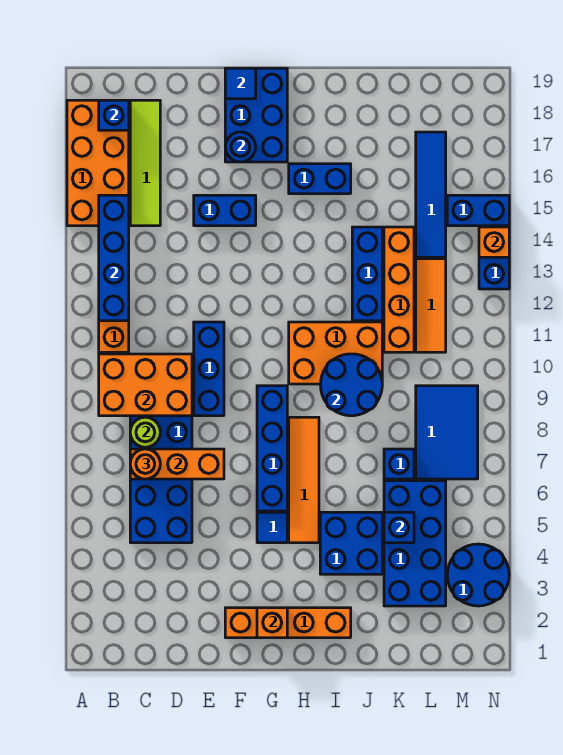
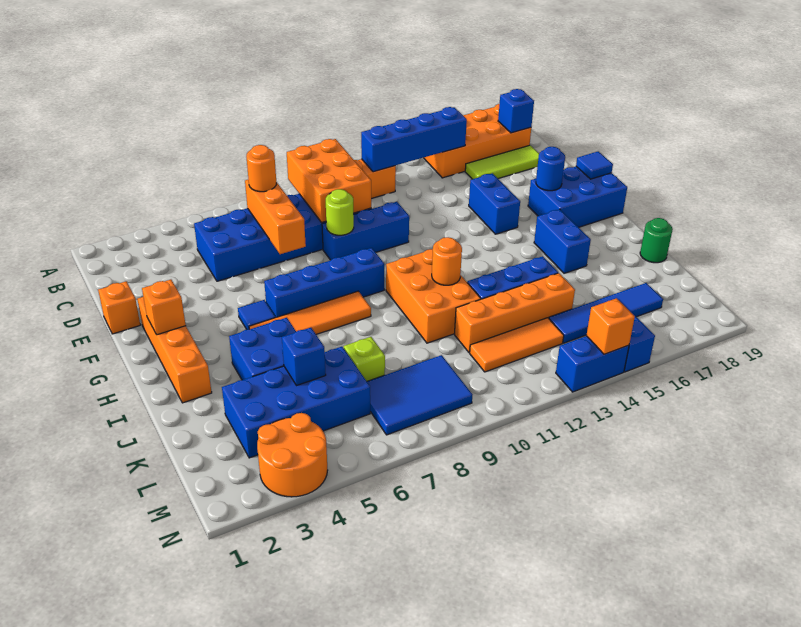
lime 1x1 round brick [130,417,160,447] -> lime 1x1 round brick moved to [326,189,354,235]
lime 1x4 tile [130,100,160,226] -> lime 1x3 tile [465,145,539,179]
none -> orange 1x1 brick [98,281,140,334]
blue 2x2 round brick [321,354,382,416] -> none
none -> orange 1x1 round brick [432,237,462,285]
none -> green 1x1 round brick [640,218,673,263]
blue 1x1 brick [384,449,414,479] -> lime 1x1 brick [344,337,385,381]
blue 2x2 round brick [447,544,509,606] -> orange 2x2 round brick [257,413,328,497]

